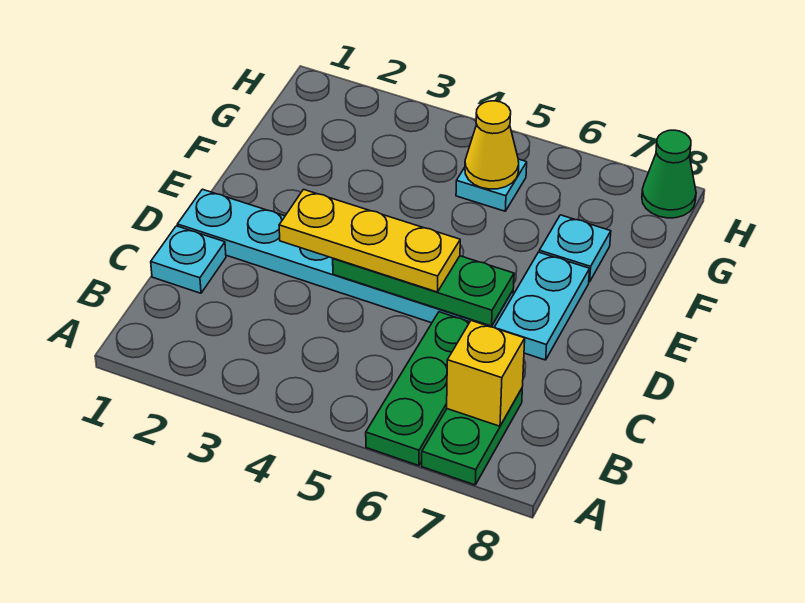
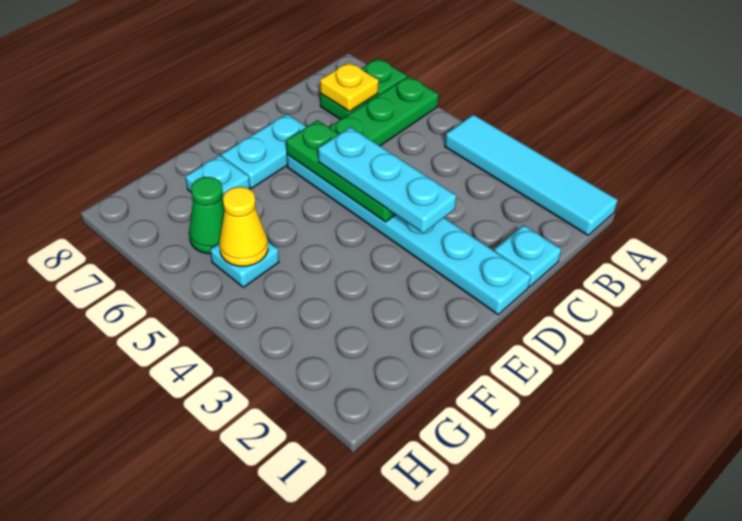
none -> cyan 1x4 tile [445,115,618,235]
yellow 1x1 brick [447,321,525,426] -> yellow 1x1 plate [320,62,379,111]
yellow 1x3 plate [279,190,460,292] -> cyan 1x3 plate [318,127,456,233]
green 1x1 cone [642,130,696,218] -> green 1x1 cone moved to [189,177,225,254]

